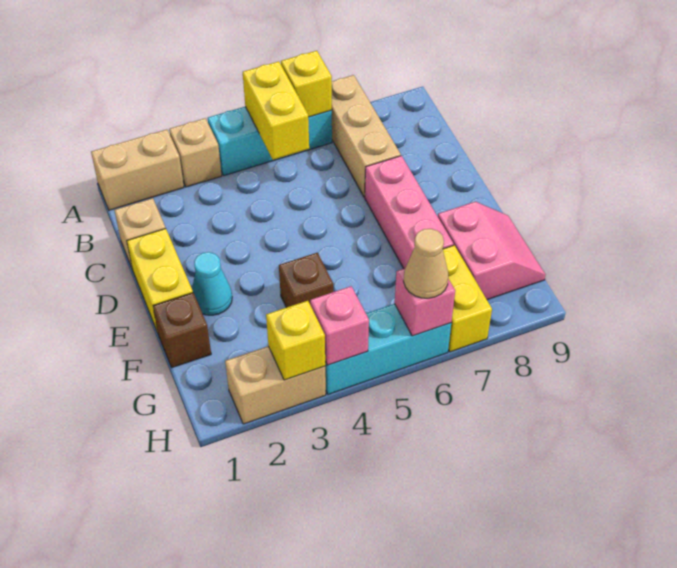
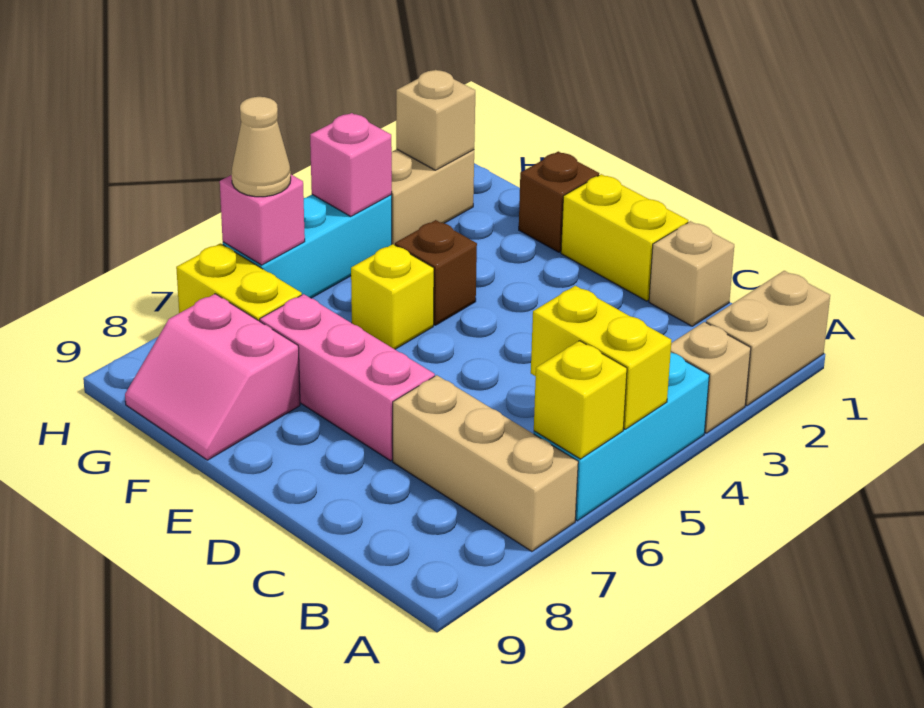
cyan 1x1 cone [192,252,232,315] -> none
none -> tan 1x1 brick [396,70,475,170]
yellow 1x1 brick [266,301,325,380] -> yellow 1x1 brick moved to [351,244,434,349]

